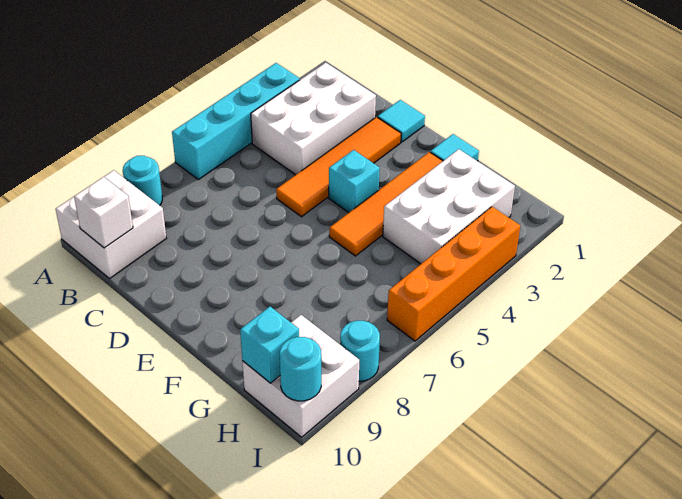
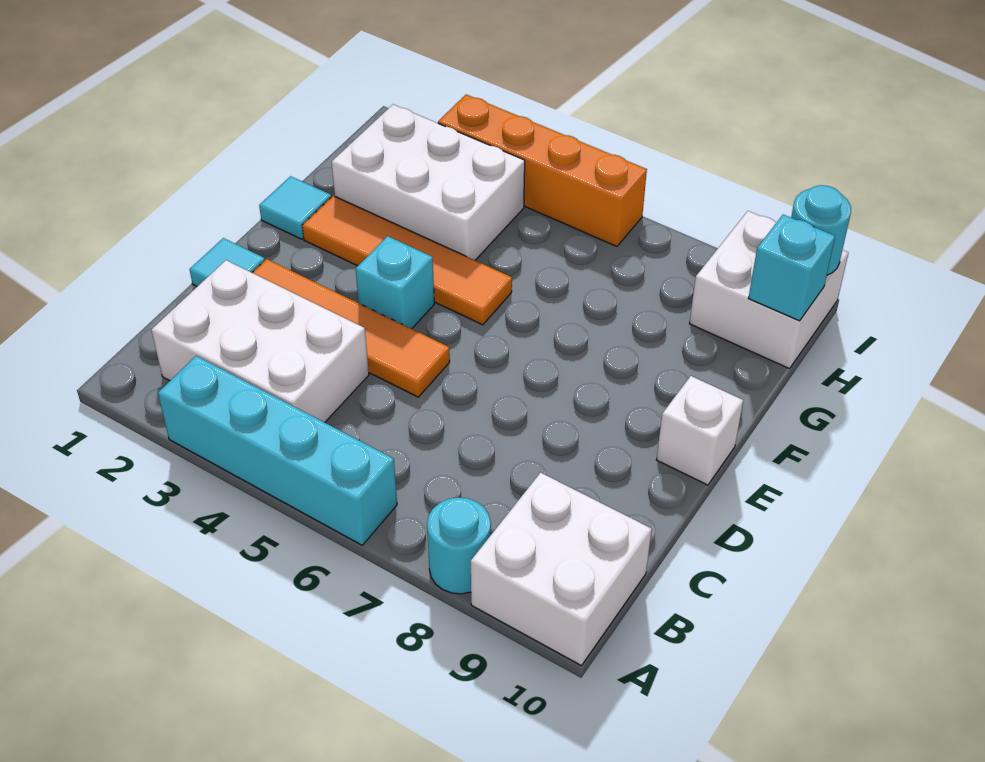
white 1x1 brick [74,177,133,248] -> white 1x1 brick moved to [657,376,743,485]
cyan 1x1 round brick [340,321,380,381] -> none

